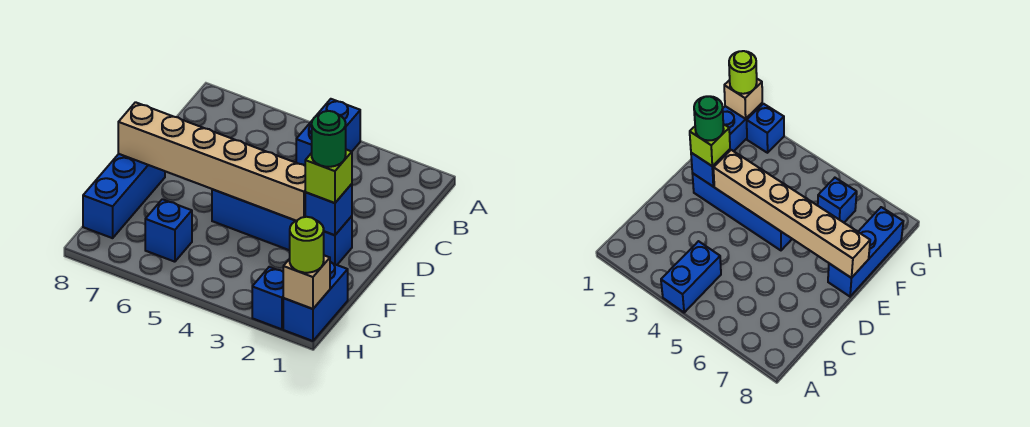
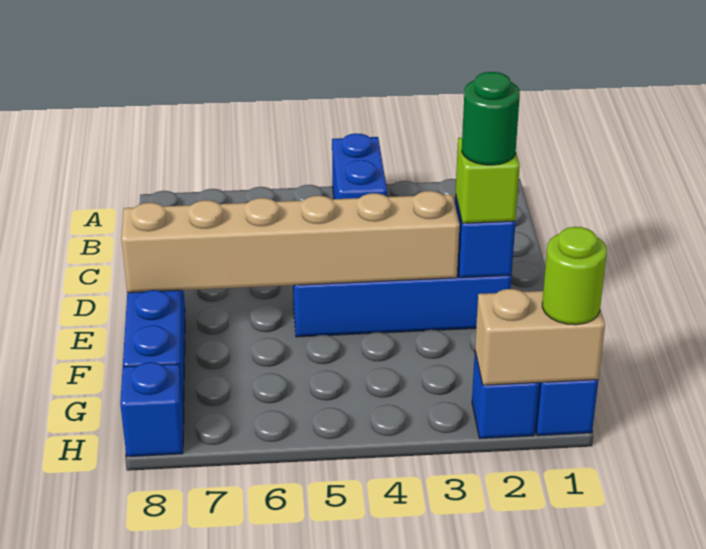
blue 1x1 brick [145,199,192,262] -> blue 1x1 brick moved to [120,362,184,457]
tan 1x1 brick [283,255,330,309] -> tan 1x2 brick [475,289,605,385]

